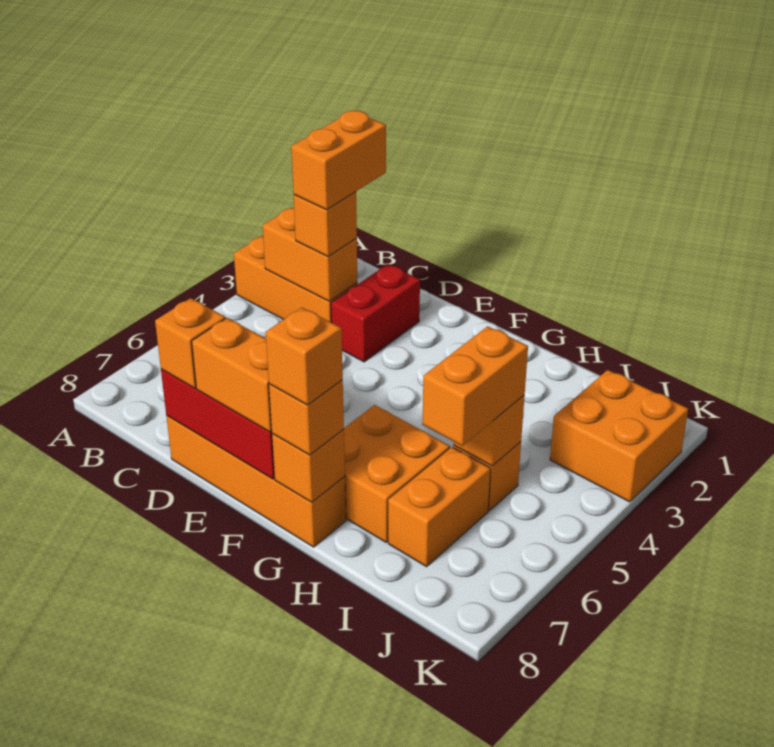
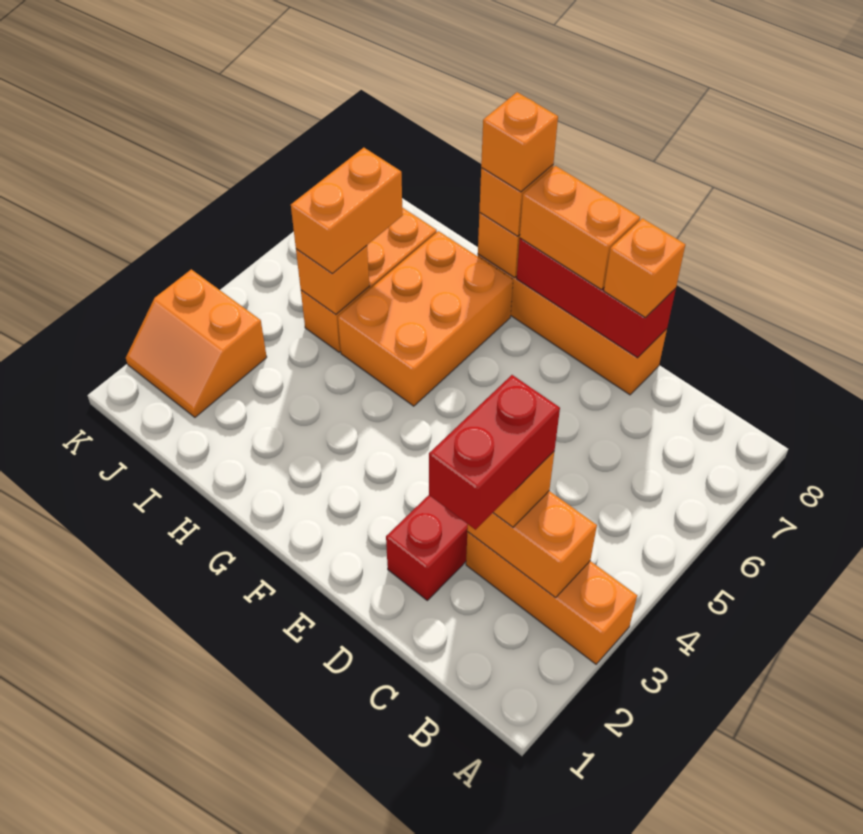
orange 1x2 brick [291,111,386,210] -> red 1x2 brick [429,375,560,530]
orange 2x2 brick [344,405,450,542] -> orange 2x3 brick [338,231,513,406]
orange 2x2 brick [550,370,688,502] -> orange 2x2 slope [126,269,267,417]

